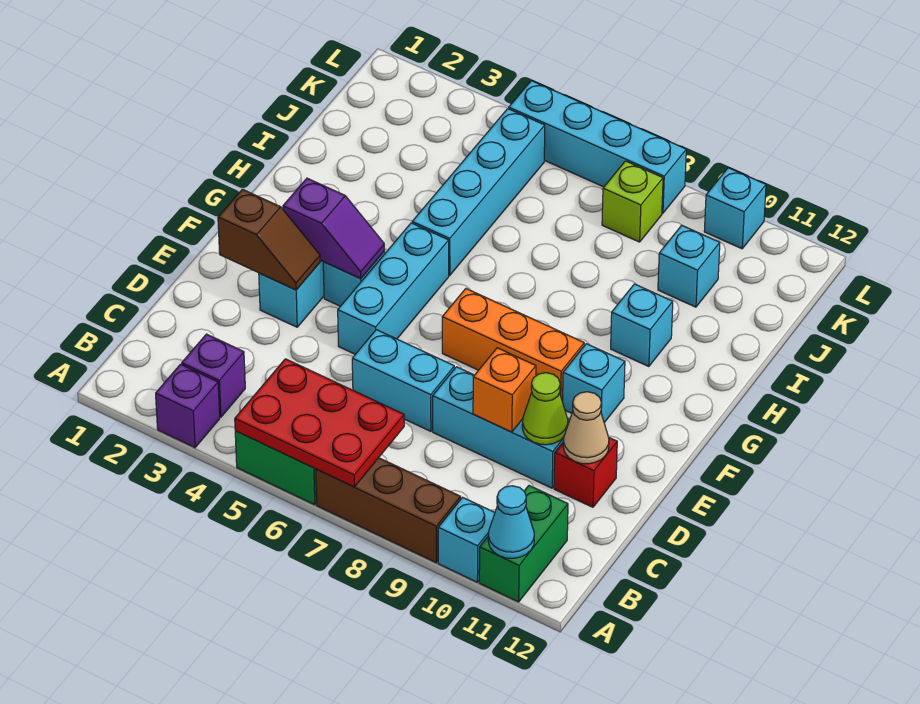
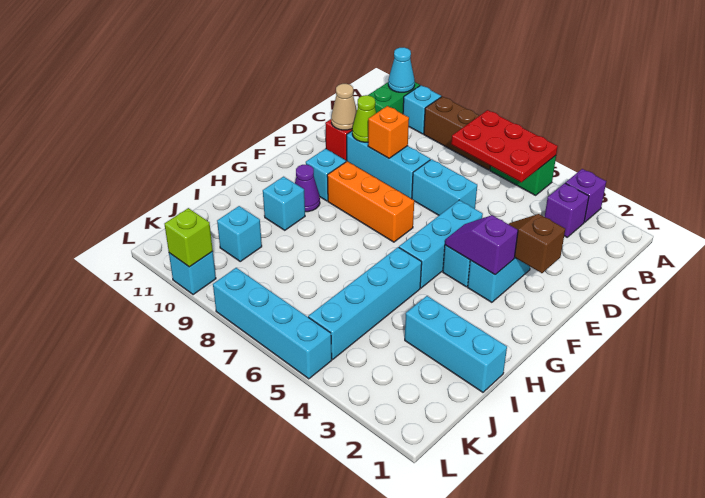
none -> purple 1x1 cone [295,165,320,212]
none -> cyan 1x3 brick [405,296,507,392]
lime 1x1 brick [602,161,663,242] -> lime 1x1 brick moved to [165,208,213,267]

